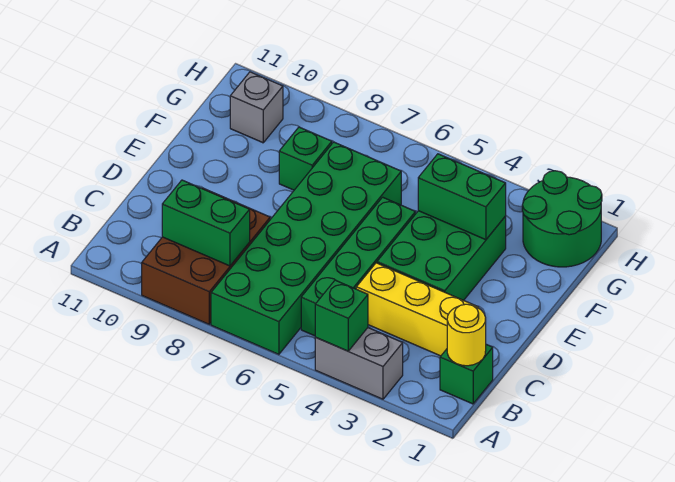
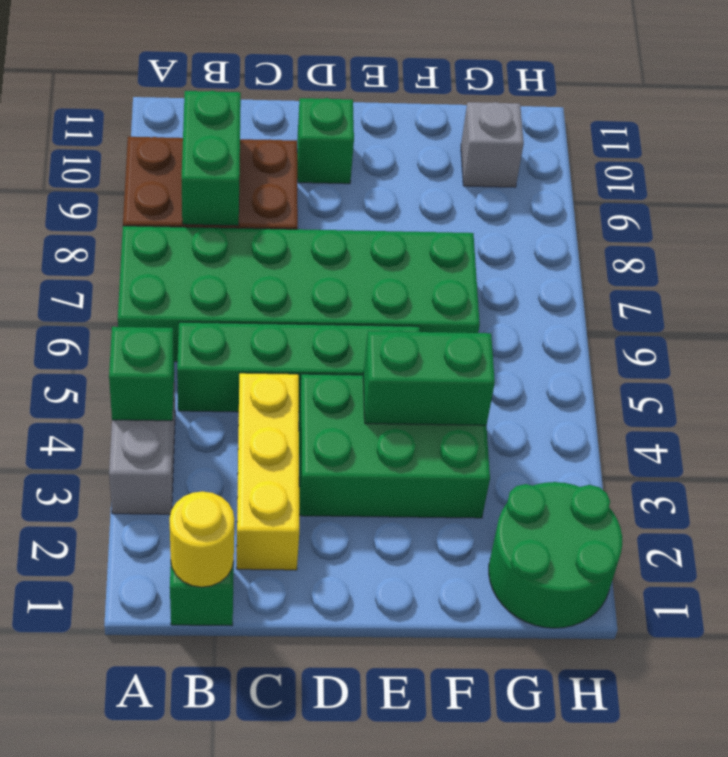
green 1x2 brick [418,154,506,240] -> green 1x2 brick turned to [363,331,495,425]
green 1x1 brick [279,127,332,190] -> green 1x1 brick moved to [297,98,354,184]

